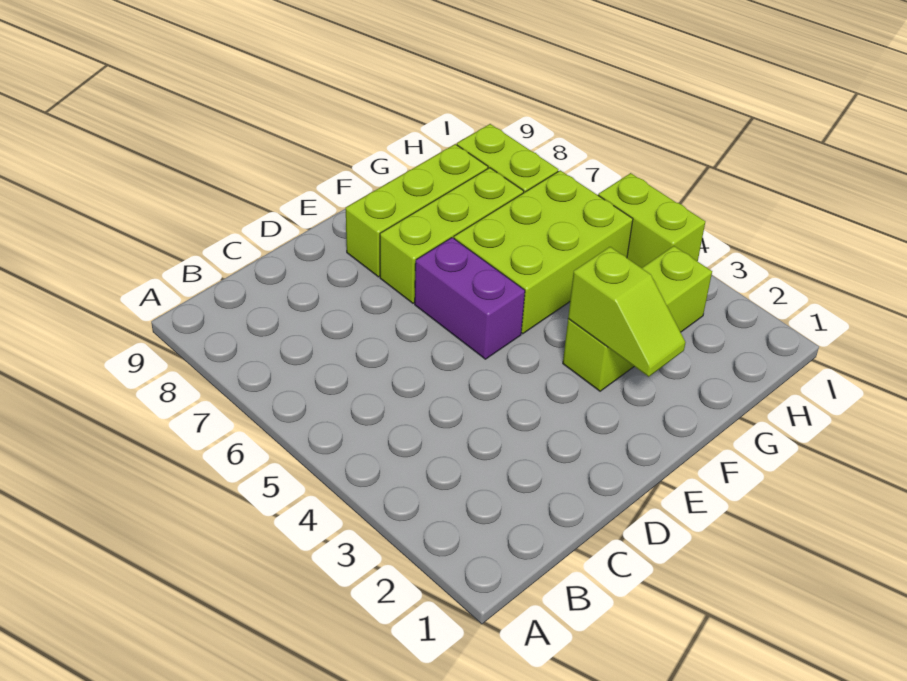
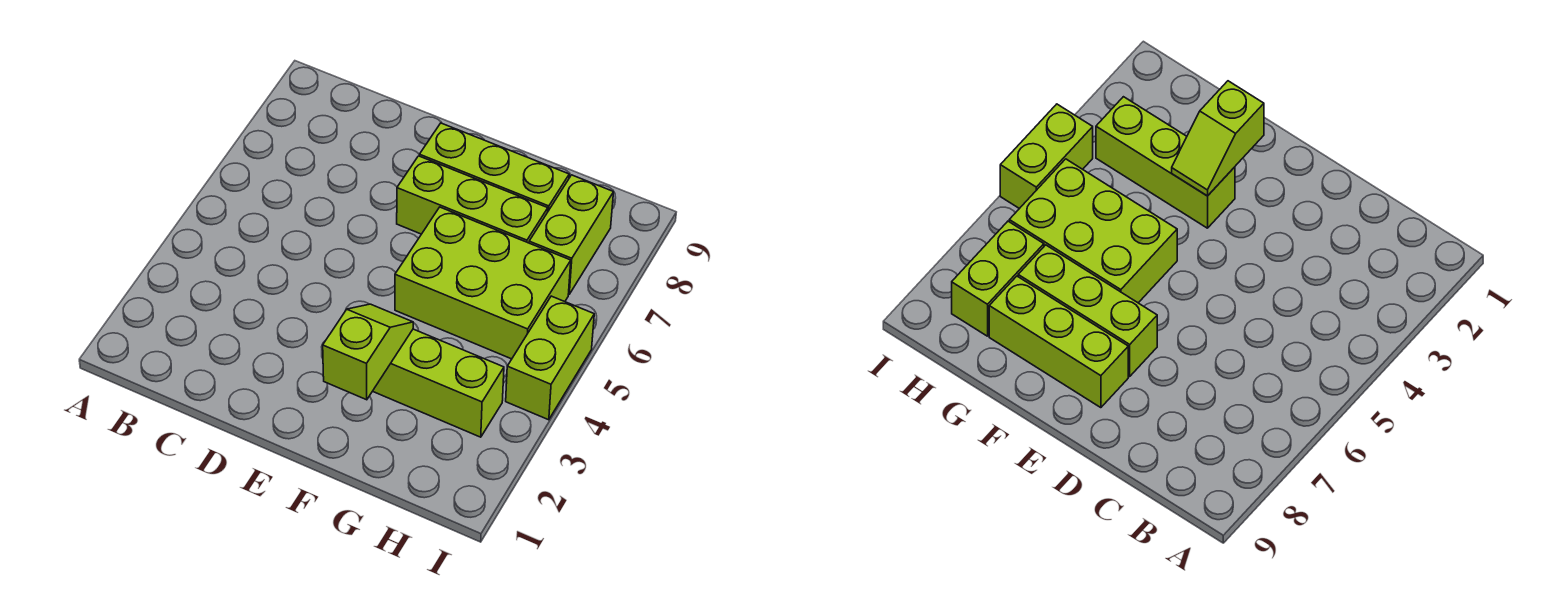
purple 1x2 brick [415,238,525,359] -> none
lime 1x2 slope [568,247,685,377] -> lime 1x2 slope turned to [323,304,413,400]

